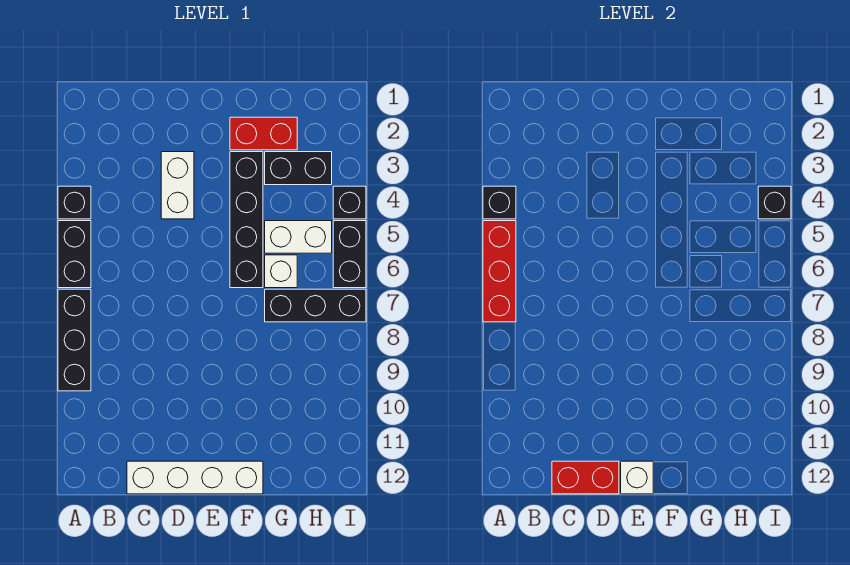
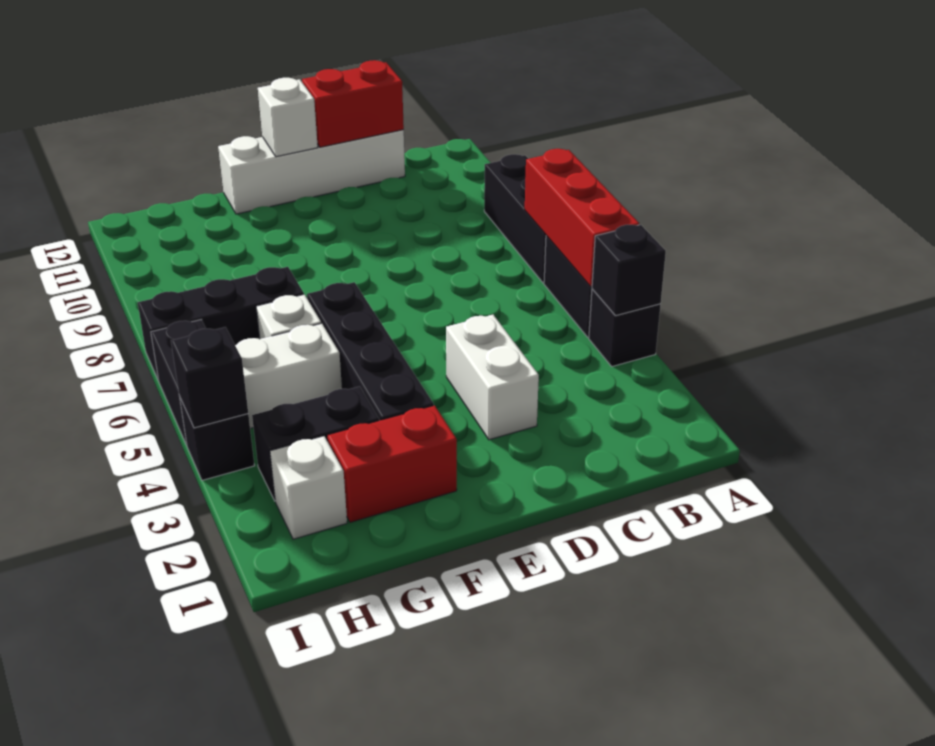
none -> white 1x1 brick [270,436,347,539]

